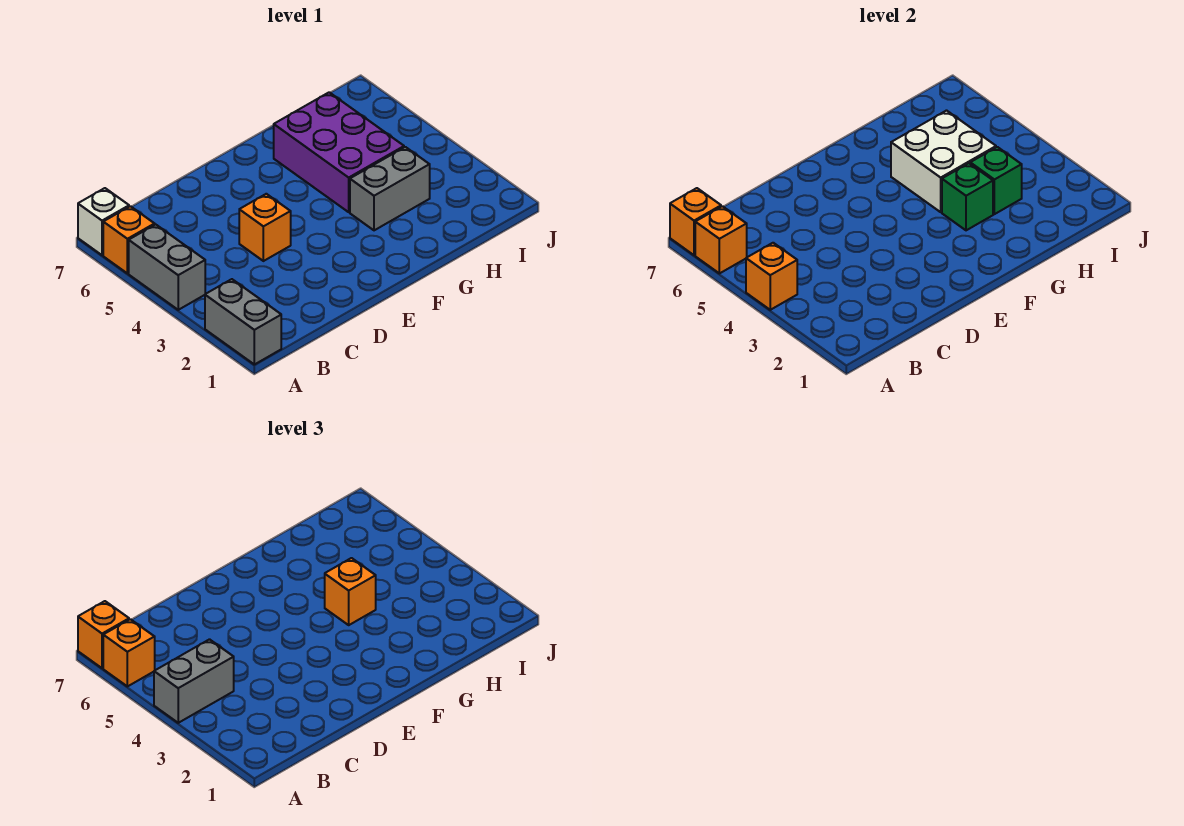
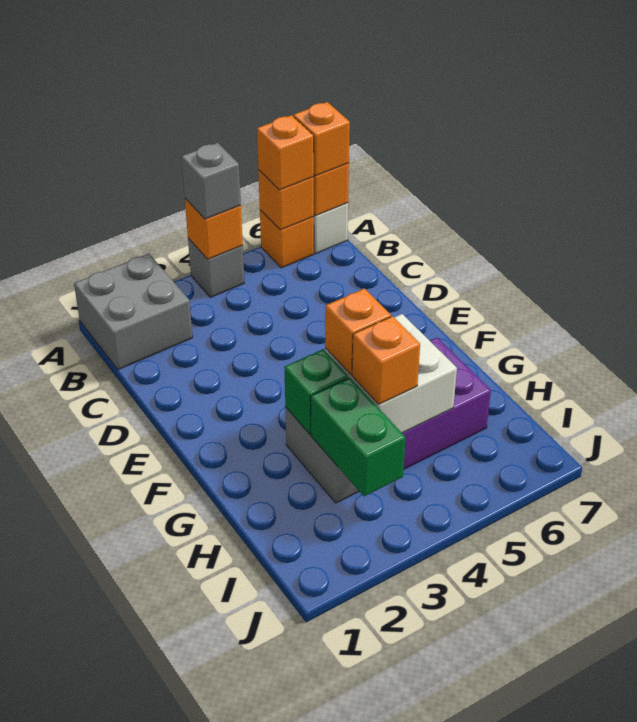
grey 1x2 brick [205,279,281,364] -> grey 2x2 brick [74,254,193,370]
grey 1x2 brick [129,224,205,310] -> grey 1x1 brick [188,238,244,297]
grey 1x2 brick [154,639,234,723] -> grey 1x1 brick [181,143,241,219]
orange 1x1 brick [239,194,291,261] -> orange 1x1 brick moved to [352,316,420,404]
green 1x1 brick [970,147,1022,214] -> green 1x2 brick [311,378,405,496]

